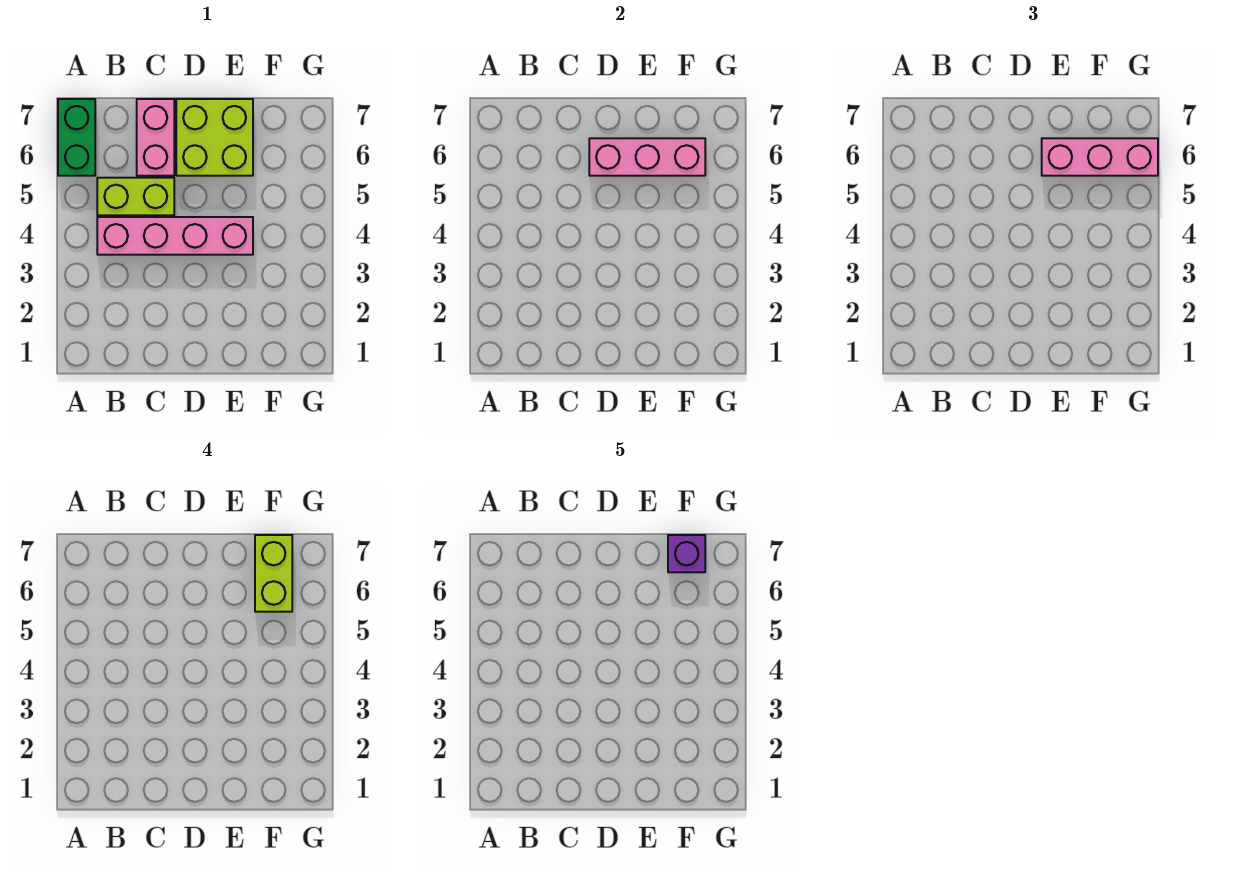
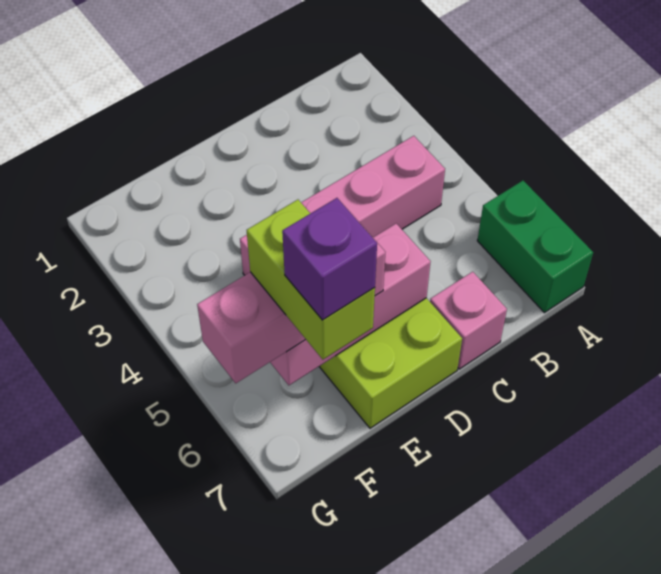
lime 1x2 brick [97,178,174,215] -> none
pink 1x2 brick [137,99,174,176] -> pink 1x1 brick [430,272,507,369]

